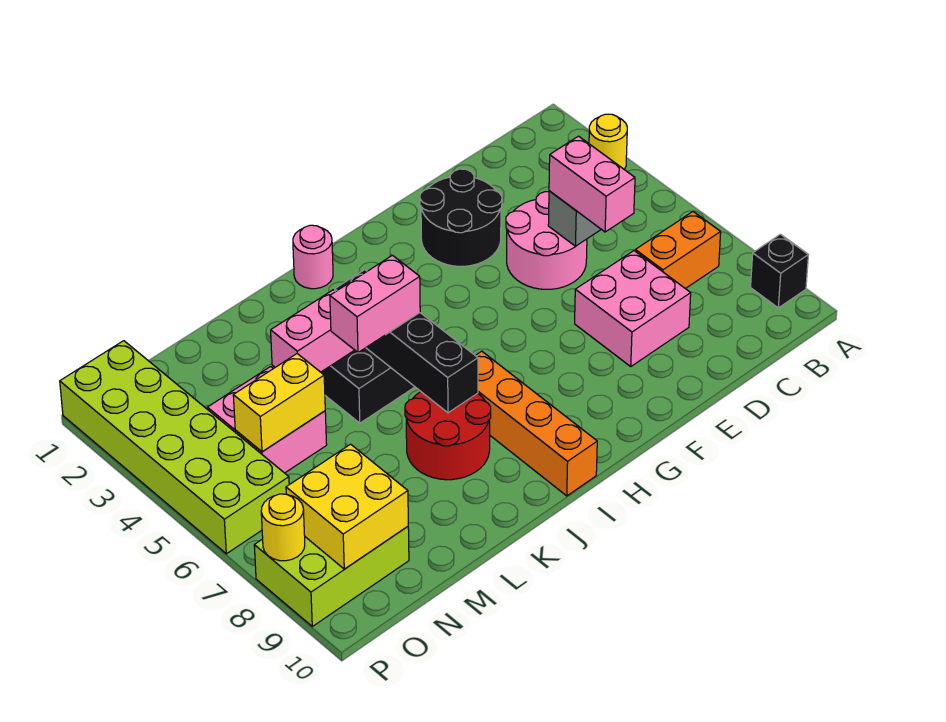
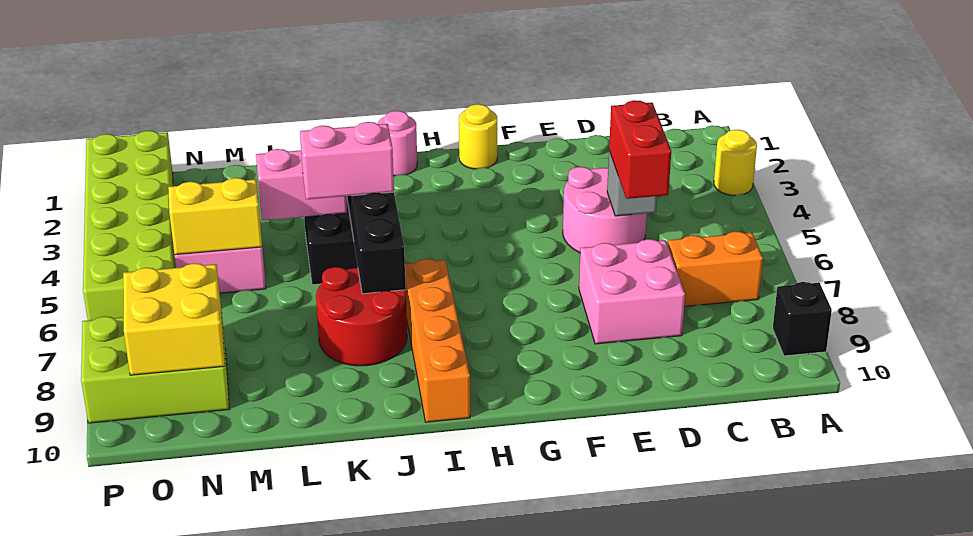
pink 1x2 brick [549,136,635,232] -> red 1x2 brick [609,100,671,199]
black 2x2 round brick [420,169,502,266] -> none
yellow 1x1 round brick [261,494,305,561] -> yellow 1x1 round brick moved to [459,104,497,169]

